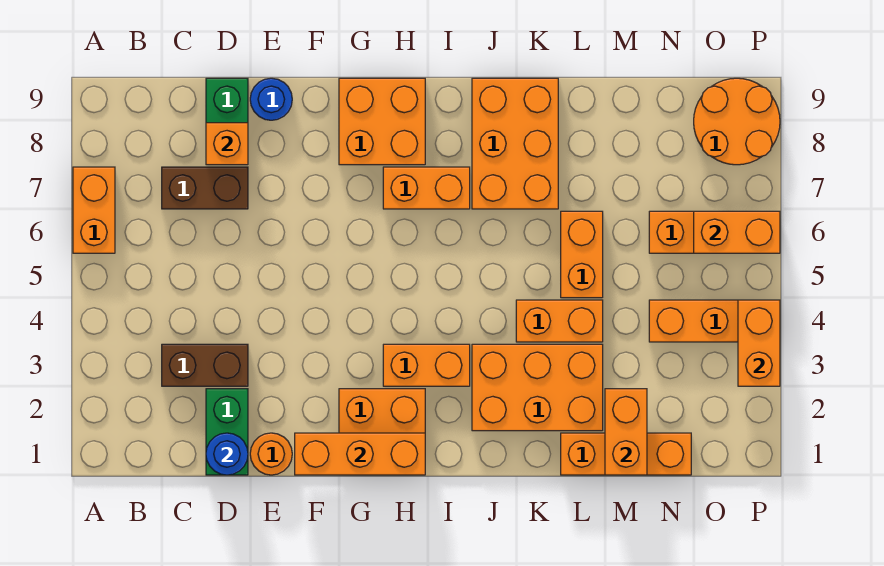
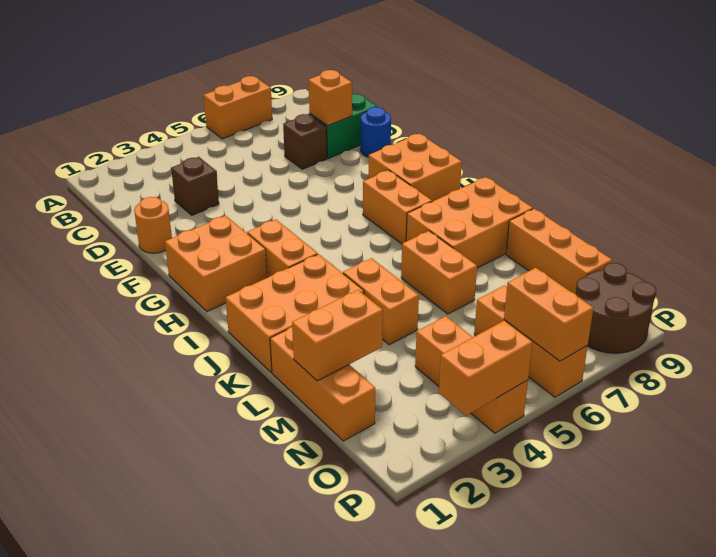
brown 1x2 brick [162,344,248,386] -> brown 1x1 brick [171,157,219,215]
brown 1x2 brick [162,167,248,209] -> brown 1x1 brick [283,114,327,169]
green 1x2 brick [206,389,248,475] -> none
blue 1x1 round brick [206,433,248,475] -> none
orange 1x3 brick [295,433,425,475] -> orange 1x3 brick moved to [506,209,612,294]
orange 2x3 brick [472,344,603,431] -> orange 2x3 brick turned to [226,254,364,372]
orange 1x2 brick [561,211,603,298] -> orange 1x2 brick turned to [401,231,477,314]
orange 2x2 round brick [694,78,780,165] -> brown 2x2 round brick [576,263,656,353]

